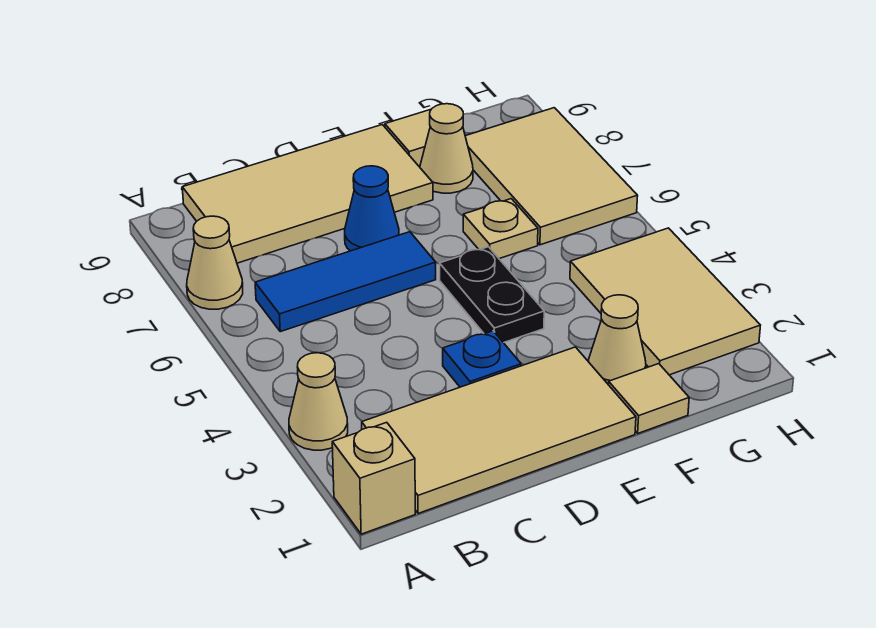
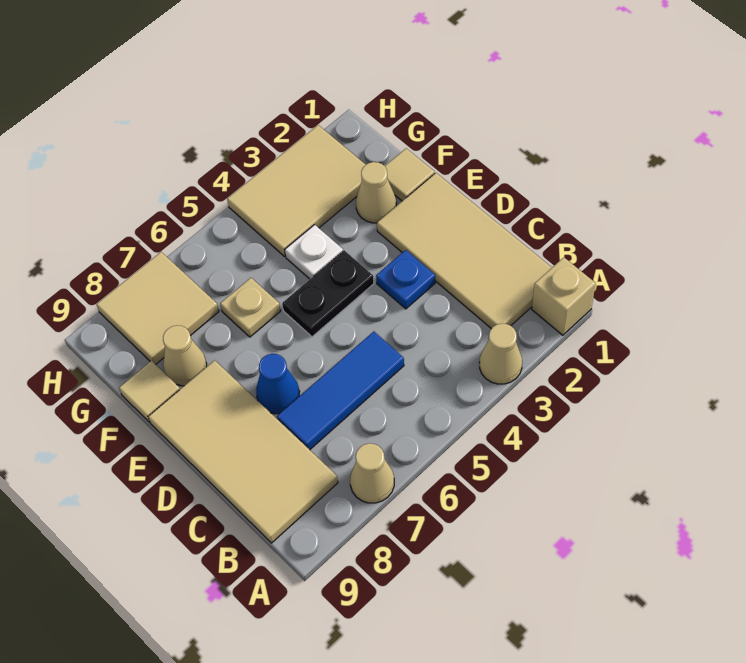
blue 1x3 tile [255,232,436,332] -> blue 1x3 tile turned to [277,331,404,450]
none -> white 1x1 plate [285,225,343,279]
tan 2x3 tile [465,108,638,245] -> tan 2x2 tile [96,252,219,364]

